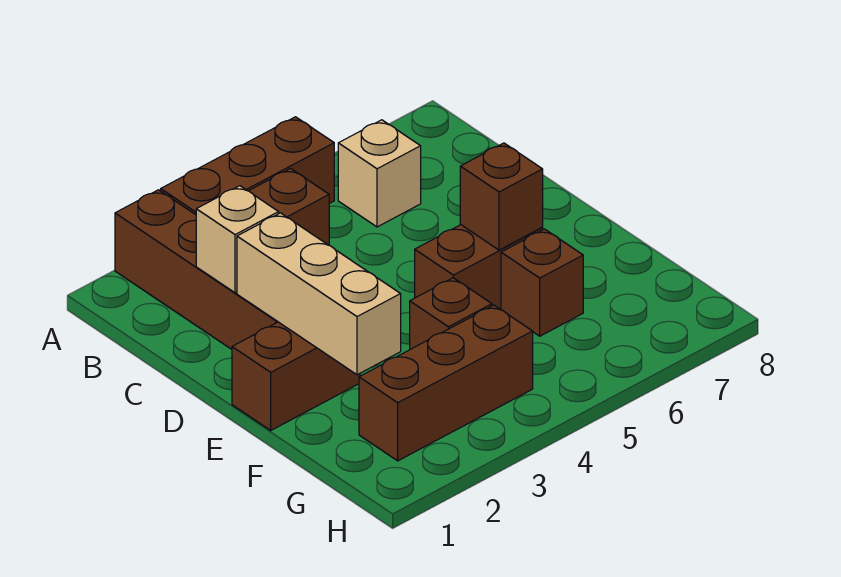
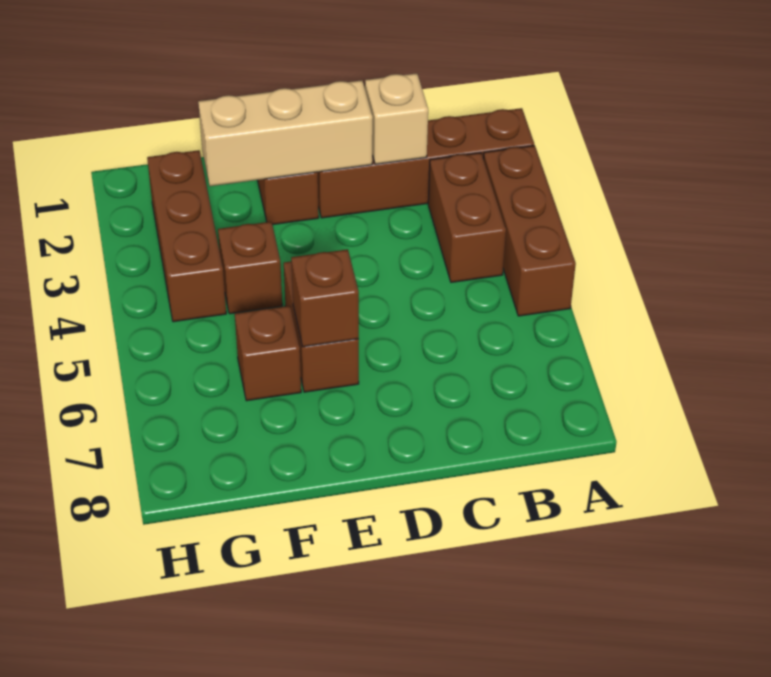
tan 1x1 brick [338,120,421,227] -> none

